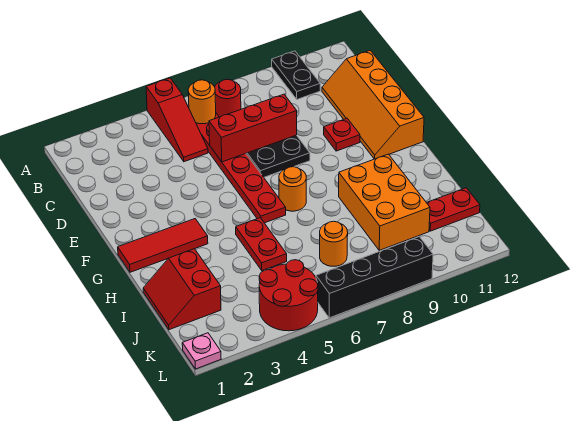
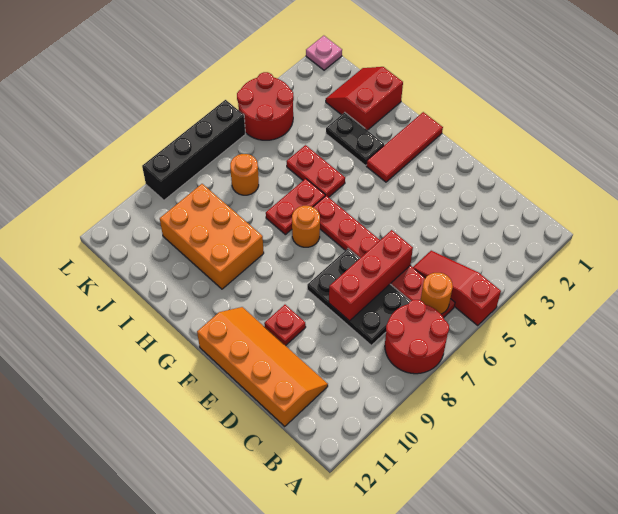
black 1x2 plate [272,51,320,99] -> black 1x2 plate moved to [326,112,384,165]
red 1x1 round brick [215,79,241,117] -> red 2x2 round brick [385,300,449,374]
red 2x2 slope [143,249,221,330] -> red 2x2 slope turned to [326,67,403,130]
red 1x2 plate [427,188,480,231] -> red 1x2 plate moved to [266,179,325,235]

